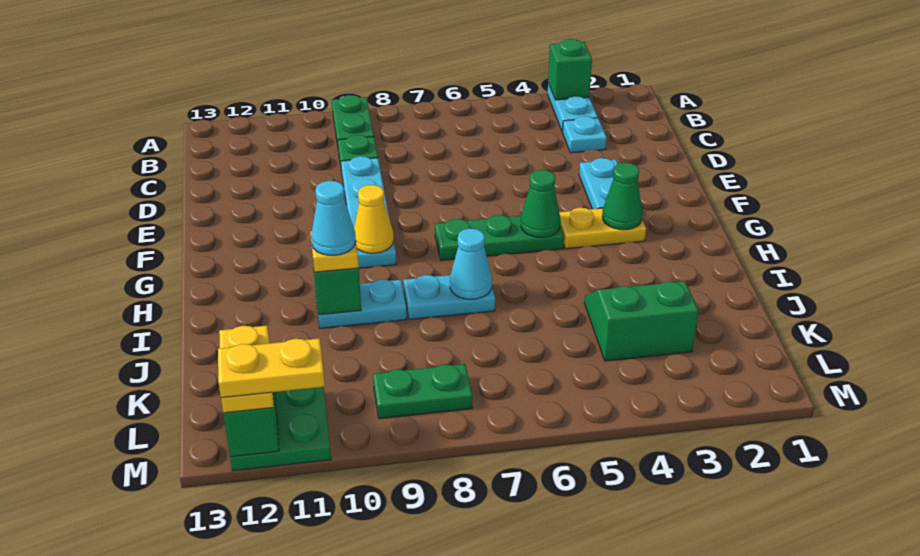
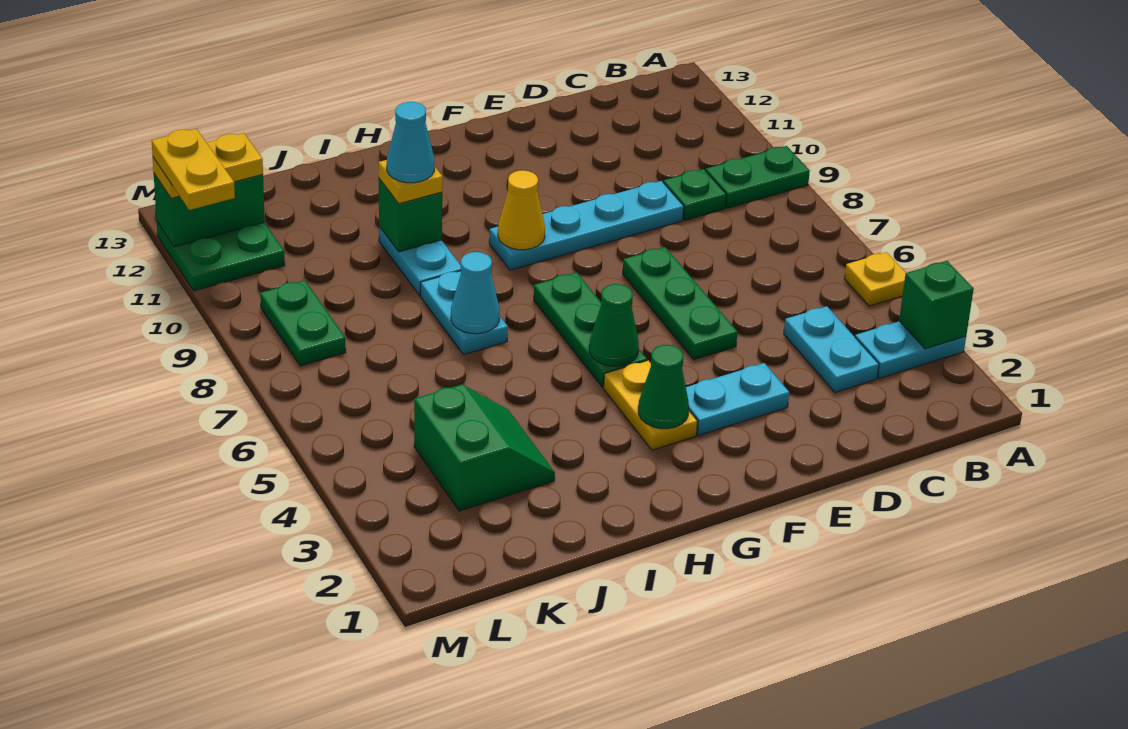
none -> yellow 1x1 plate [845,252,906,306]
cyan 1x1 plate [563,116,607,153] -> cyan 1x2 plate [784,306,879,392]
none -> green 1x3 plate [623,247,737,360]

